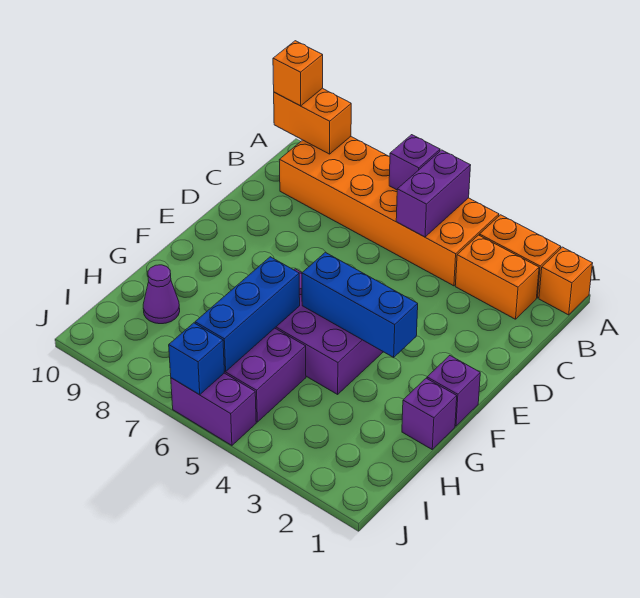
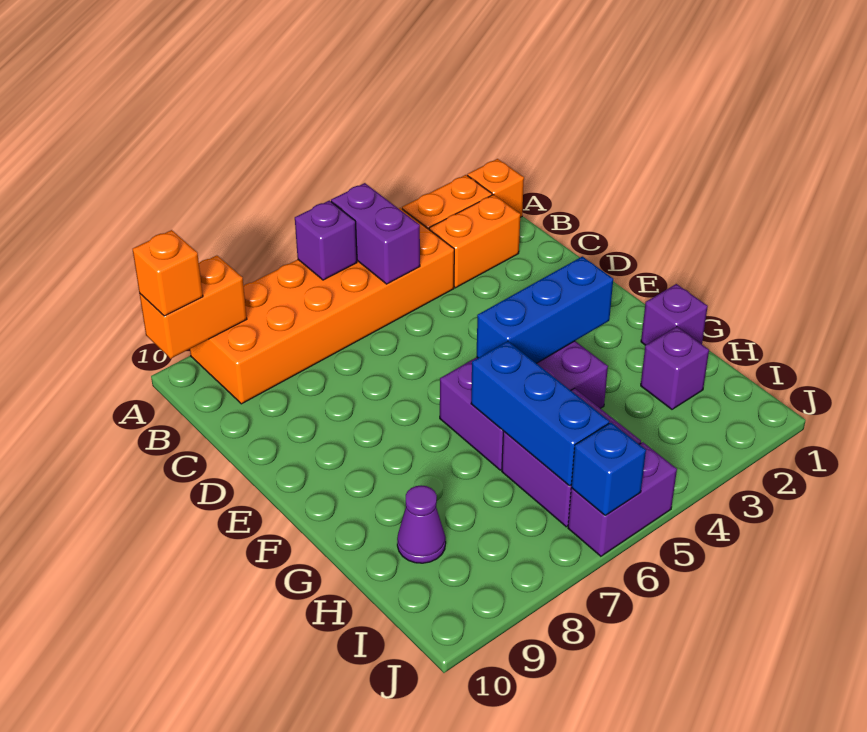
purple 1x1 brick [427,356,480,426] -> purple 1x1 brick moved to [641,327,709,409]

